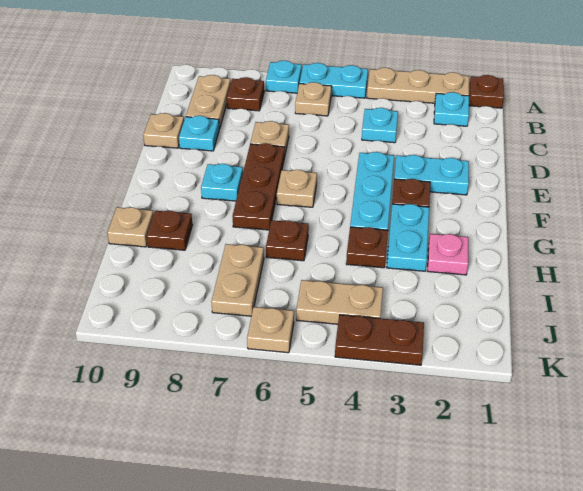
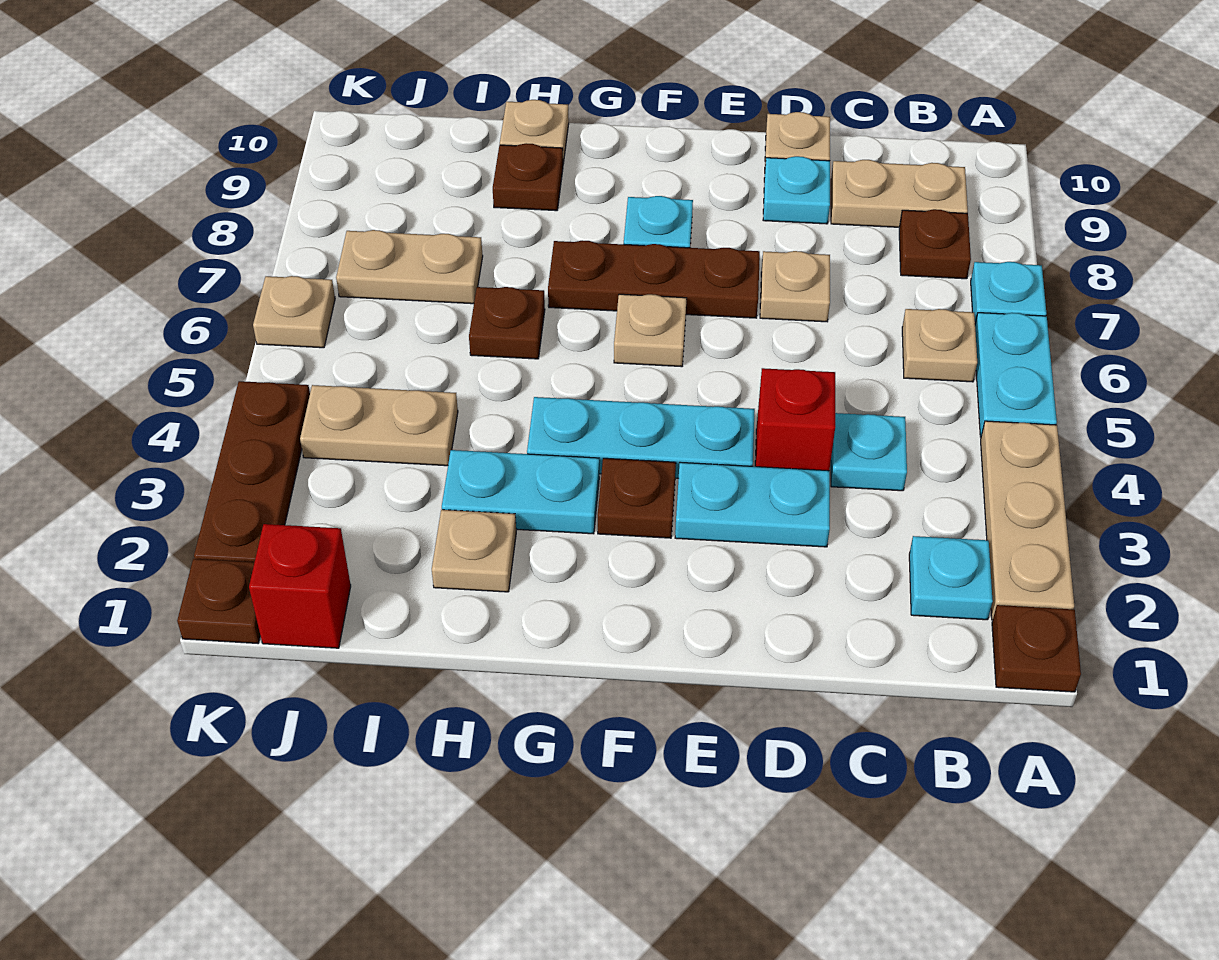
none -> red 1x1 brick [755,368,835,471]
cyan 1x2 plate [394,155,469,195] -> cyan 1x2 plate turned to [675,462,830,547]
pink 1x1 plate [428,234,468,275] -> tan 1x1 plate [432,510,516,592]
brown 1x1 plate [346,227,388,268] -> brown 1x1 plate moved to [177,559,260,643]
none -> red 1x1 brick [249,524,351,648]
tan 1x2 plate [296,280,383,324] -> tan 1x2 plate turned to [300,385,458,466]
brown 1x2 plate [335,315,424,365] -> brown 1x3 plate [194,381,310,562]

